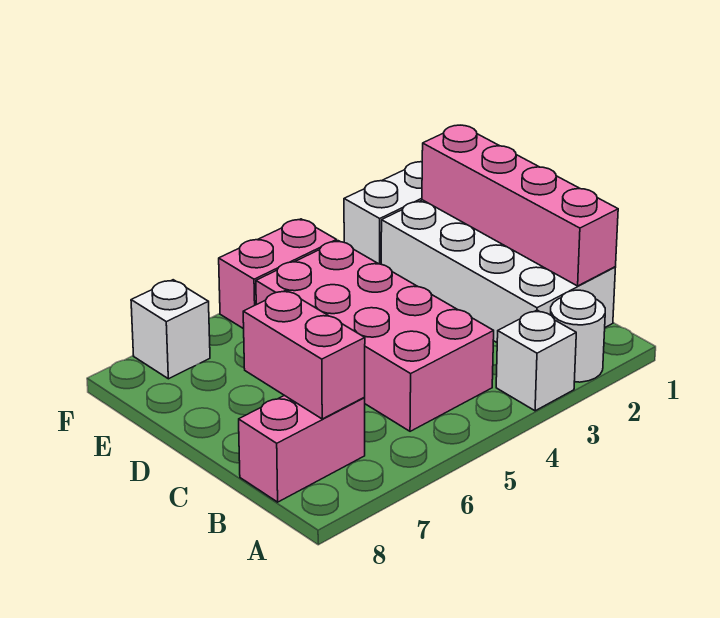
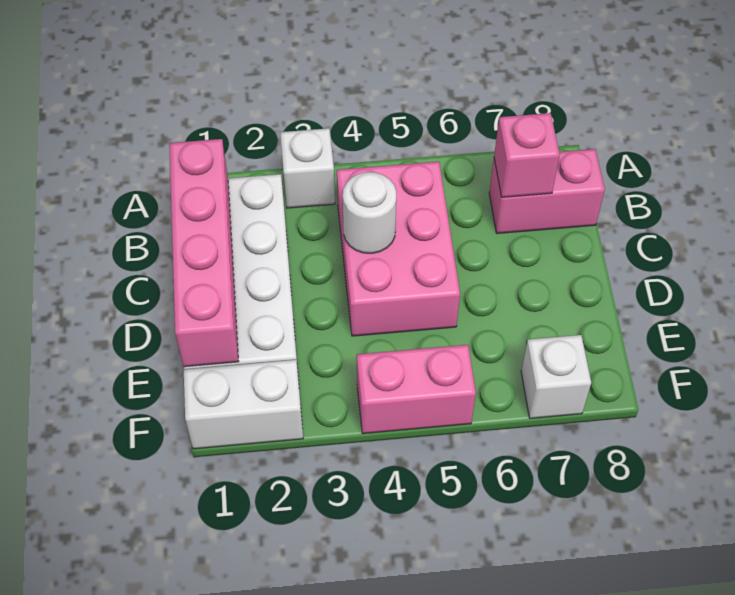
white 1x1 round brick [550,290,605,382] -> white 1x1 round brick moved to [343,172,396,253]
pink 2x4 brick [256,241,494,431] -> pink 2x3 brick [337,162,460,336]
pink 1x2 brick [243,290,365,419] -> pink 1x1 brick [494,113,560,197]

